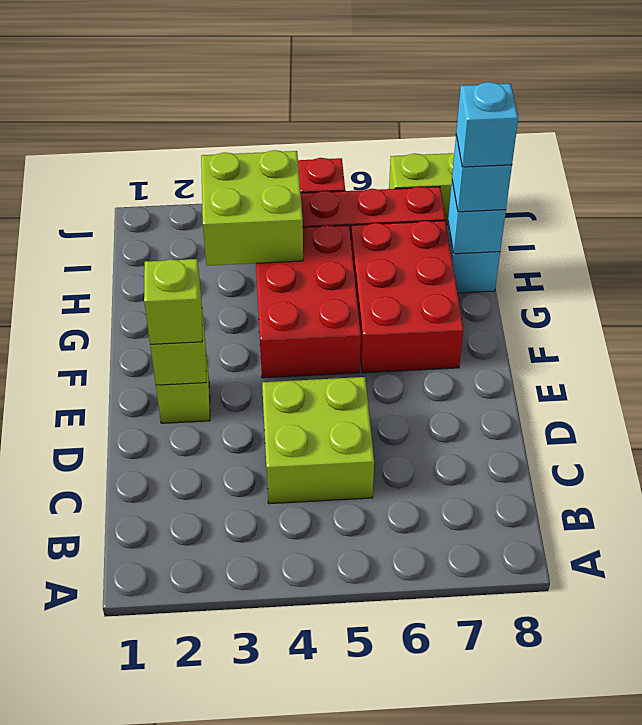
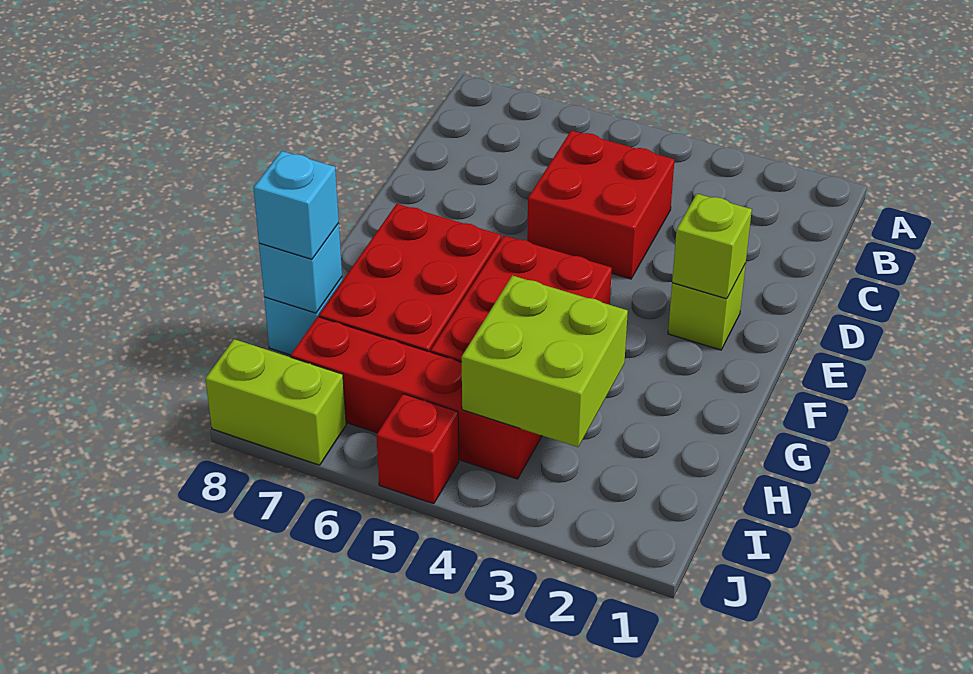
lime 2x2 brick [262,377,374,504] -> red 2x2 brick [527,130,674,279]
lime 1x1 brick [144,259,202,344] -> none
cyan 1x1 brick [456,82,518,167] -> none

